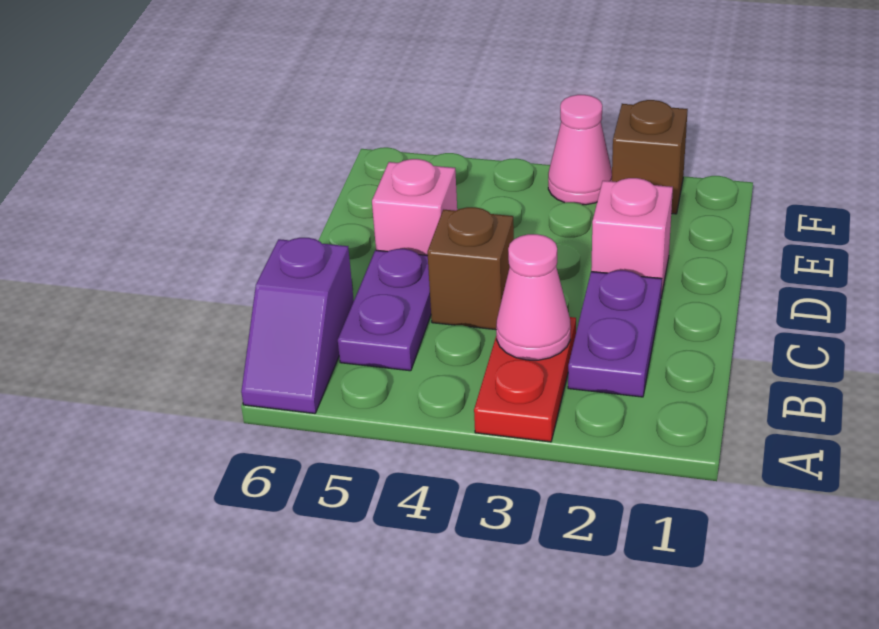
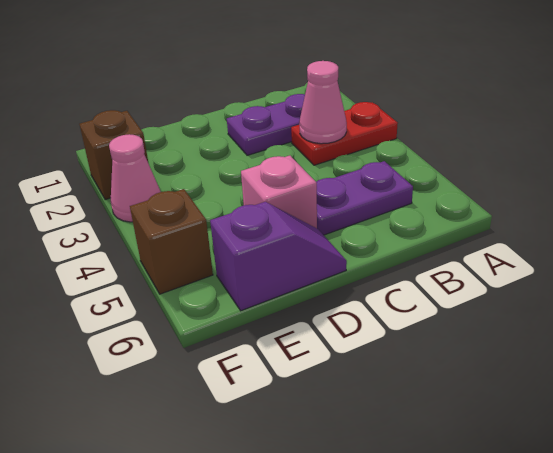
purple 1x2 slope [241,238,354,413] -> purple 1x2 slope moved to [210,202,347,311]
brown 1x1 brick [427,207,514,330] -> brown 1x1 brick moved to [130,189,213,294]
pink 1x1 brick [591,178,673,297] -> none

